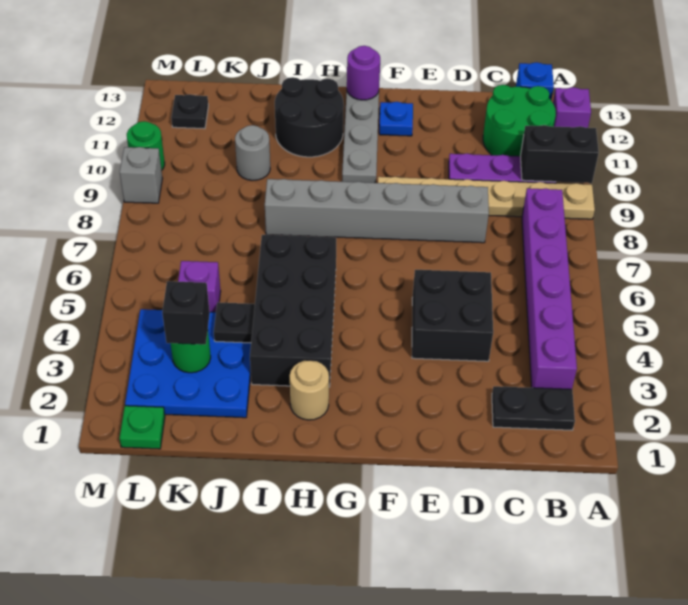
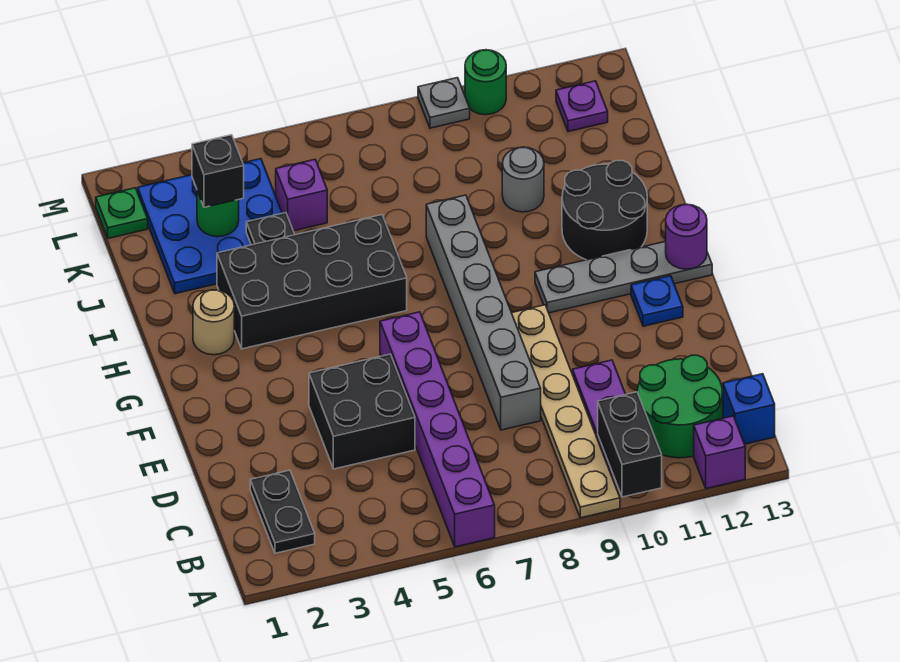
purple 1x6 brick [522,188,577,389] -> purple 1x6 brick turned to [380,312,495,547]
black 1x1 plate [171,94,208,129] -> purple 1x1 plate [556,81,608,132]
grey 1x1 brick [120,147,162,203] -> grey 1x1 plate [418,78,470,128]

